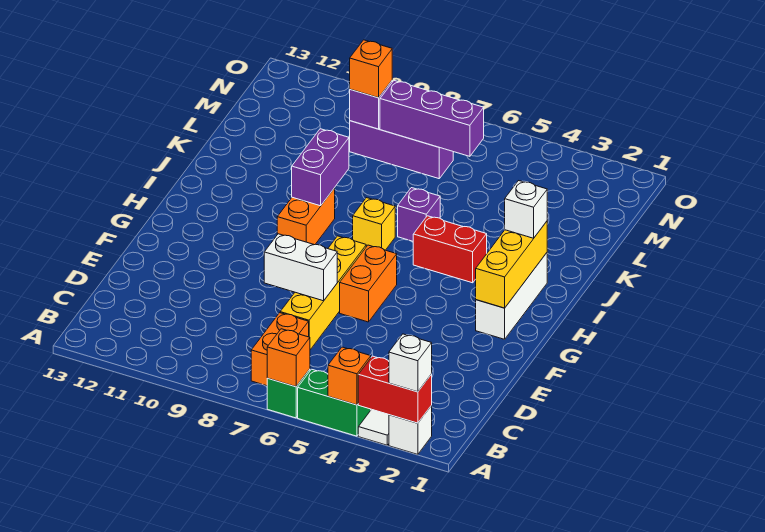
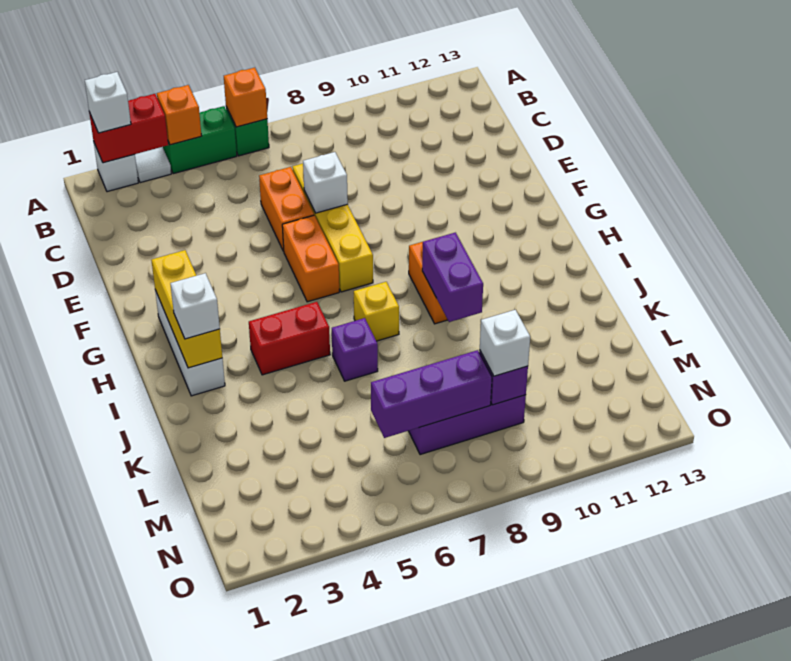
orange 1x2 brick [251,313,309,386] -> orange 1x2 brick moved to [259,167,314,251]
white 1x2 brick [264,234,337,301] -> white 1x1 brick [303,152,348,213]
orange 1x1 brick [350,40,392,98] -> white 1x1 brick [480,310,530,376]

